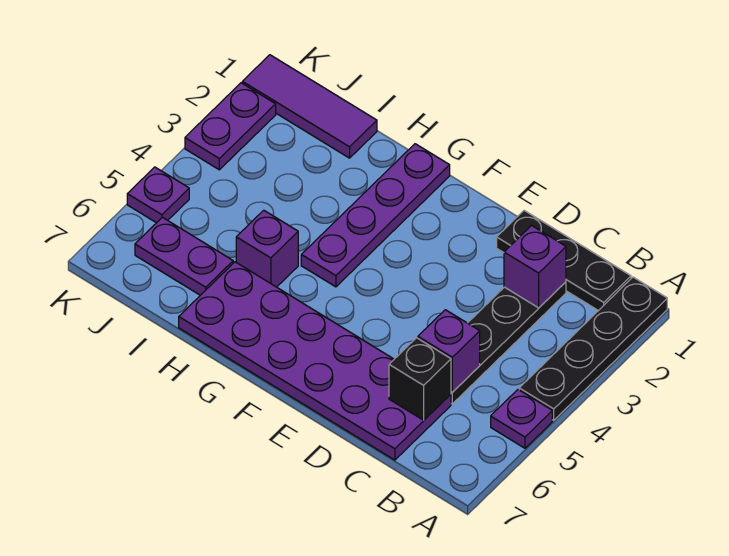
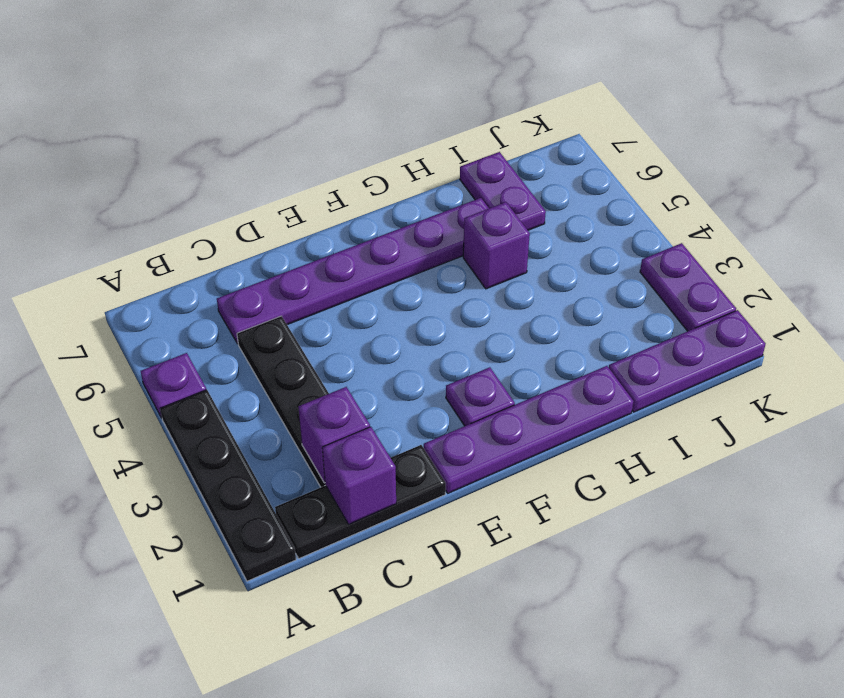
purple 1x1 brick [418,310,480,392] -> purple 1x1 brick moved to [322,427,396,524]
purple 2x6 plate [179,262,451,460] -> purple 1x6 plate [217,198,489,344]
black 1x1 brick [389,338,451,420] -> none
purple 1x4 plate [301,144,450,287] -> purple 1x4 plate turned to [424,366,634,493]
purple 1x3 tile [242,55,377,158] -> purple 1x3 plate [609,310,765,412]
purple 1x2 plate [135,217,233,295] -> purple 1x2 plate turned to [460,152,546,230]
purple 1x1 plate [127,167,189,223] -> purple 1x1 plate moved to [446,367,515,426]

